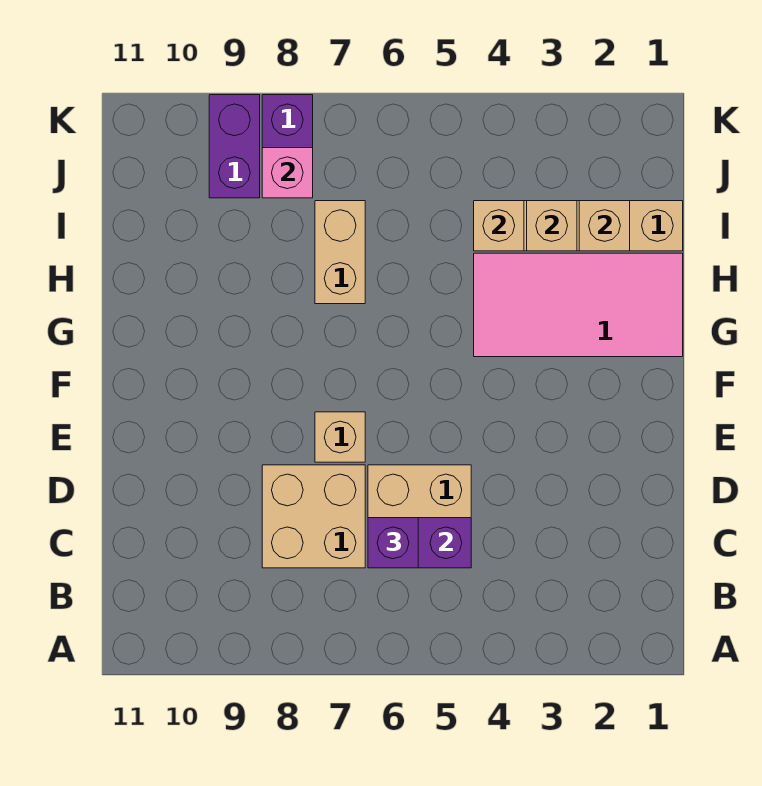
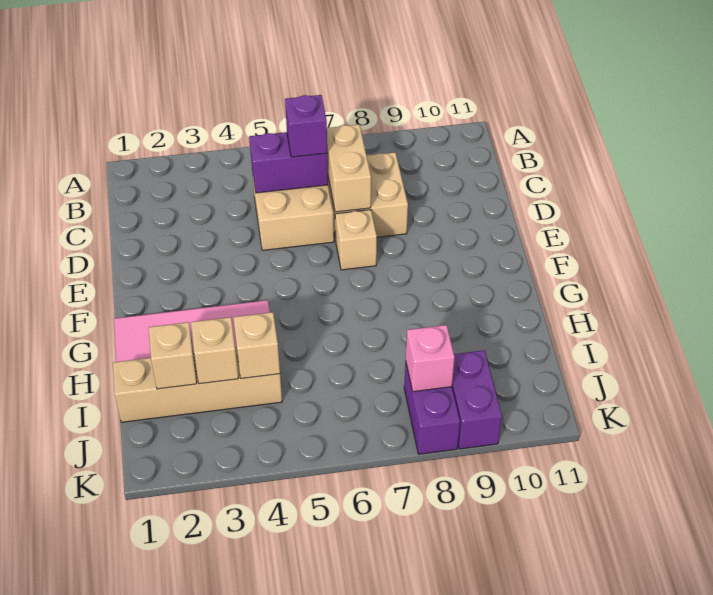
tan 1x2 brick [315,201,365,304] -> tan 1x2 brick moved to [327,125,371,212]

